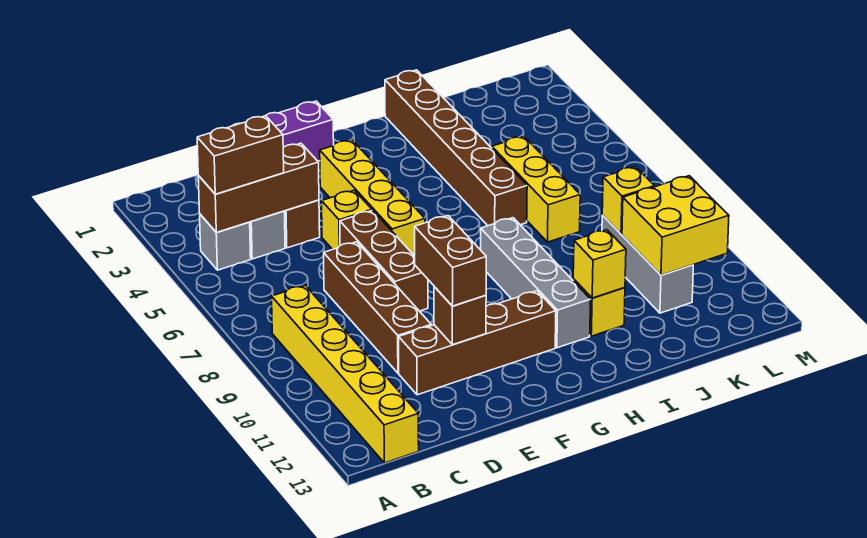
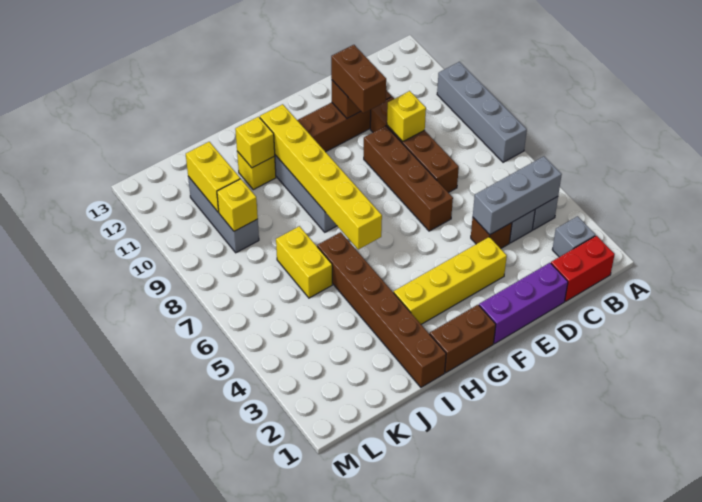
none -> grey 1x4 brick [437,62,527,162]
none -> red 1x2 brick [551,236,615,301]
none -> grey 1x1 brick [552,216,595,257]
brown 1x3 brick [198,143,319,233] -> grey 1x3 brick [473,156,562,235]
brown 1x2 brick [197,116,284,194] -> brown 1x2 brick moved to [430,305,496,373]
yellow 1x6 brick [272,285,419,463] -> yellow 1x6 brick moved to [260,104,382,250]
yellow 1x1 brick [322,190,372,249] -> yellow 1x1 brick moved to [387,91,426,141]
brown 1x3 brick [340,210,428,311] -> brown 1x4 brick [364,126,453,231]
yellow 1x4 brick [320,140,425,256] -> yellow 1x4 brick turned to [394,237,507,324]
yellow 1x3 brick [492,136,580,242] -> yellow 1x2 brick [276,226,332,298]
yellow 2x2 brick [622,176,729,275] -> yellow 1x2 brick [186,142,240,212]

